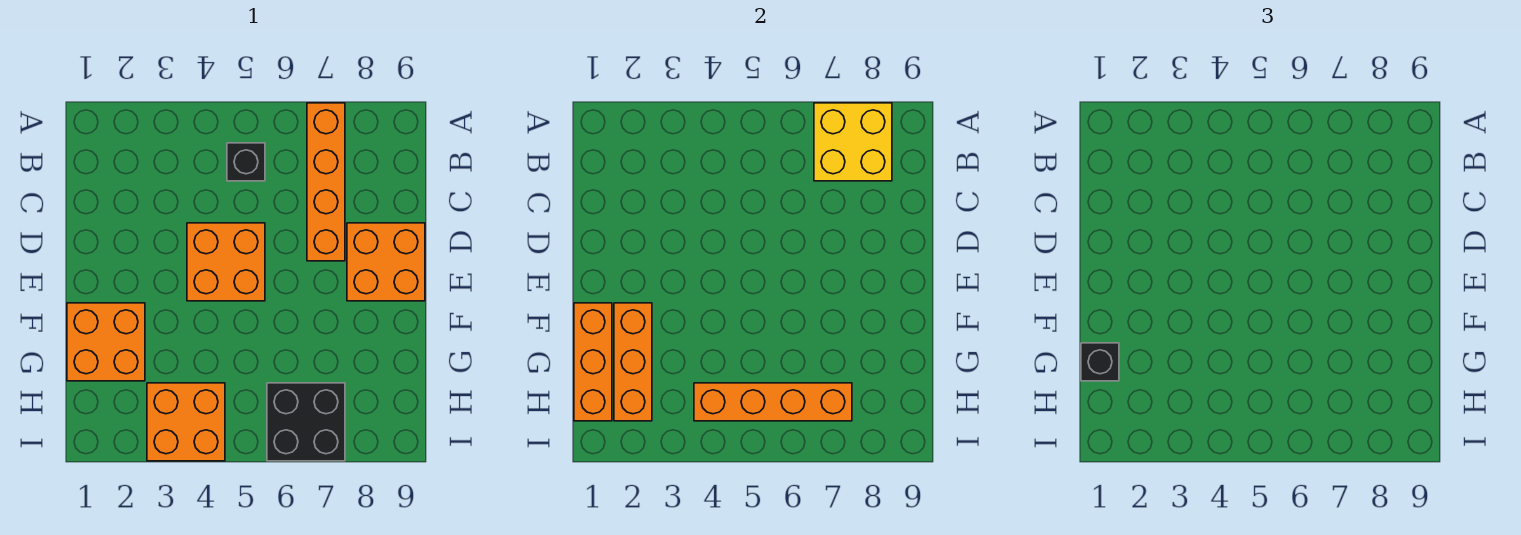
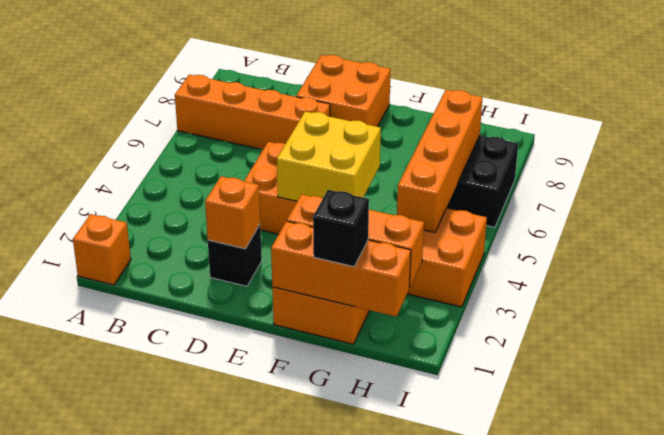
none -> orange 1x1 brick [73,214,131,285]
yellow 2x2 brick [814,103,892,181] -> yellow 2x2 brick moved to [277,112,381,201]
black 1x1 brick [227,143,265,181] -> black 1x1 brick moved to [208,225,262,286]
none -> orange 1x1 brick [205,176,260,249]

